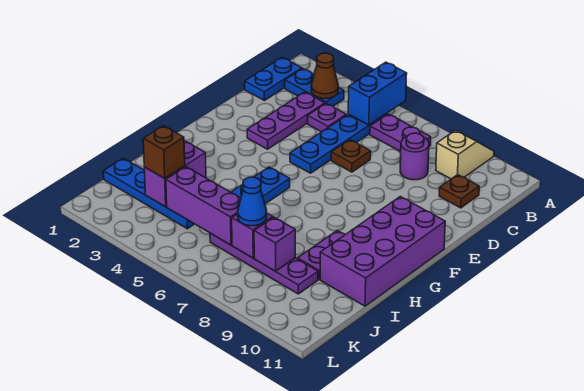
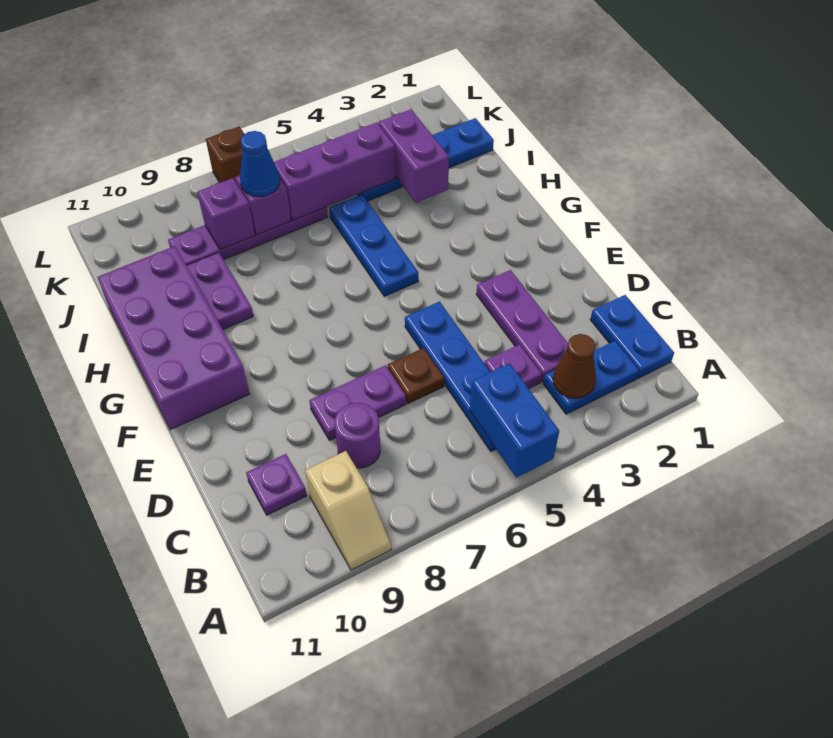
purple 1x2 plate [370,114,431,152] -> purple 1x2 plate moved to [309,365,406,441]
brown 1x1 plate [439,175,479,208] -> purple 1x1 plate [246,454,307,515]
brown 1x1 brick [143,126,185,178] -> brown 1x1 brick moved to [206,127,244,183]

